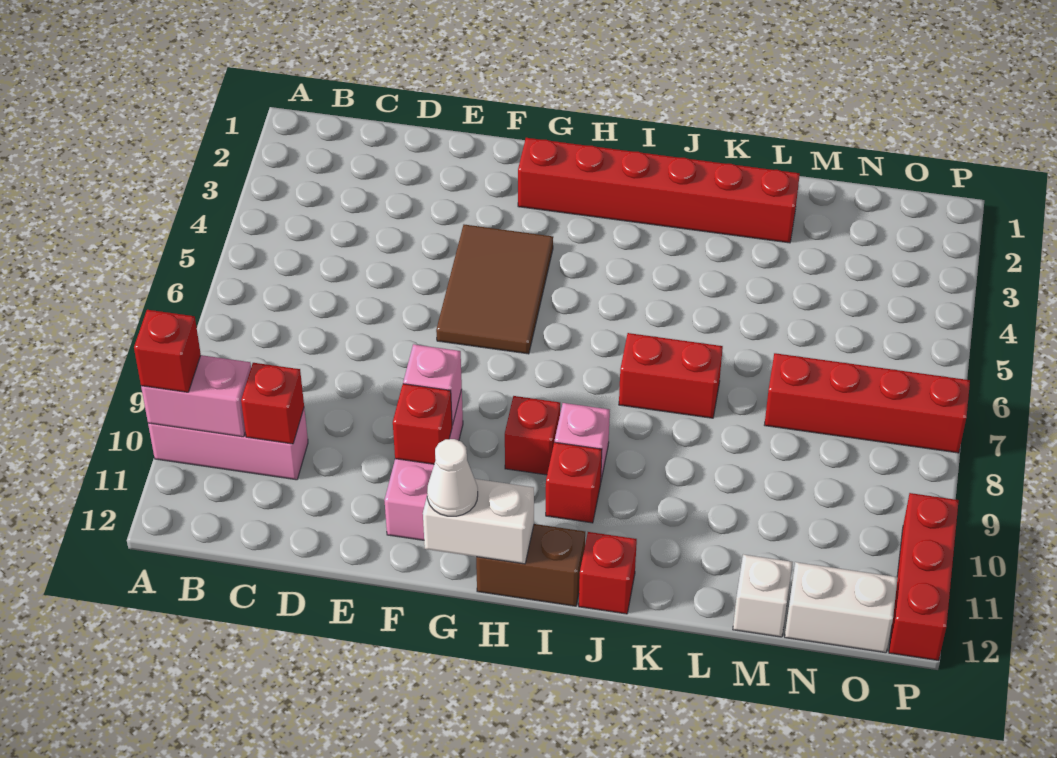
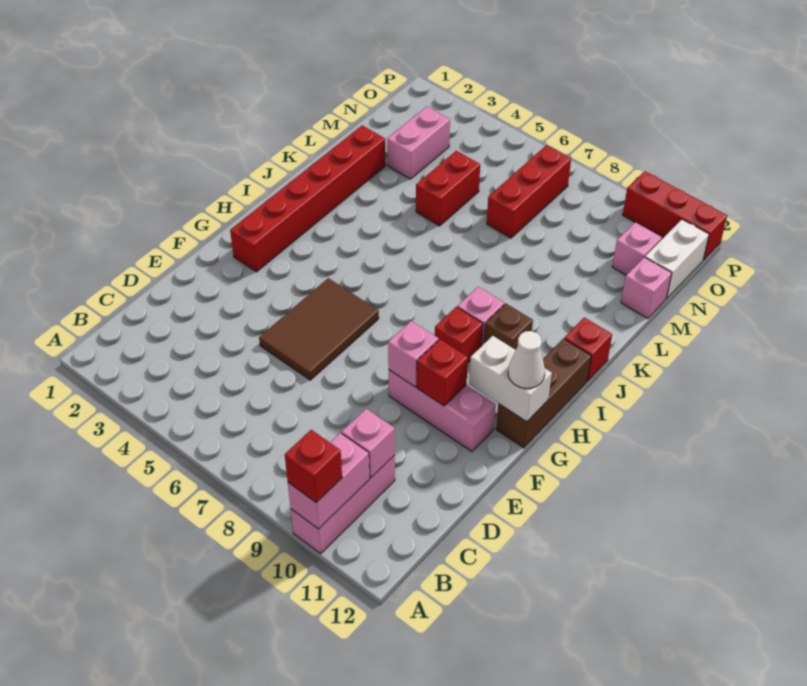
red 1x1 brick [241,363,304,444] -> pink 1x1 brick [342,409,395,478]
brown 2x3 tile [436,225,553,354] -> brown 2x3 tile turned to [259,278,379,380]
white 1x2 brick [423,479,534,564] -> white 1x2 brick turned to [469,336,552,422]
brown 1x2 brick [476,524,585,606] -> brown 1x3 brick [496,339,591,448]
red 1x1 brick [546,442,602,523] -> brown 1x1 brick [484,304,533,350]
red 1x2 brick [619,333,723,418] -> red 1x2 brick moved to [416,151,480,226]
none -> pink 1x2 brick [387,107,450,179]
red 1x4 brick [765,353,970,453] -> red 1x3 brick [487,145,571,238]
white 1x1 brick [733,555,793,637] -> pink 1x1 brick [621,257,672,318]
none -> pink 1x1 brick [612,222,662,275]

